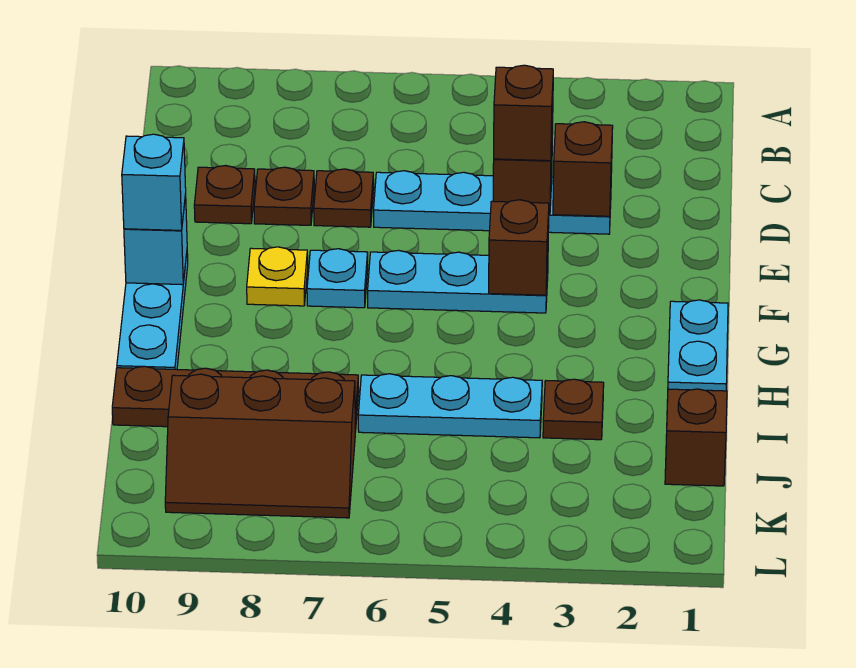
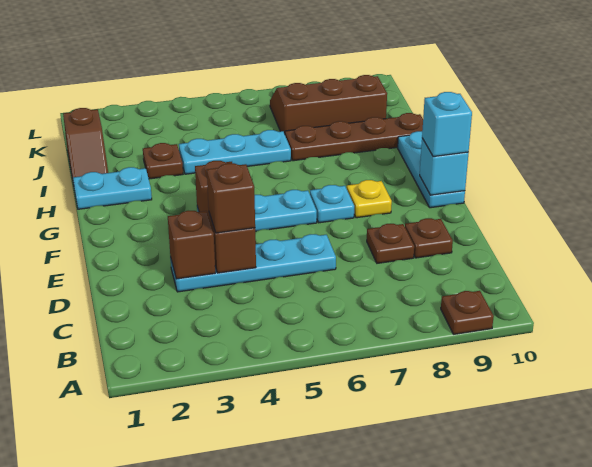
brown 1x1 plate [314,169,374,227] -> brown 1x1 plate moved to [441,291,494,334]
cyan 1x2 plate [668,300,728,391] -> cyan 1x2 plate turned to [73,167,152,209]

